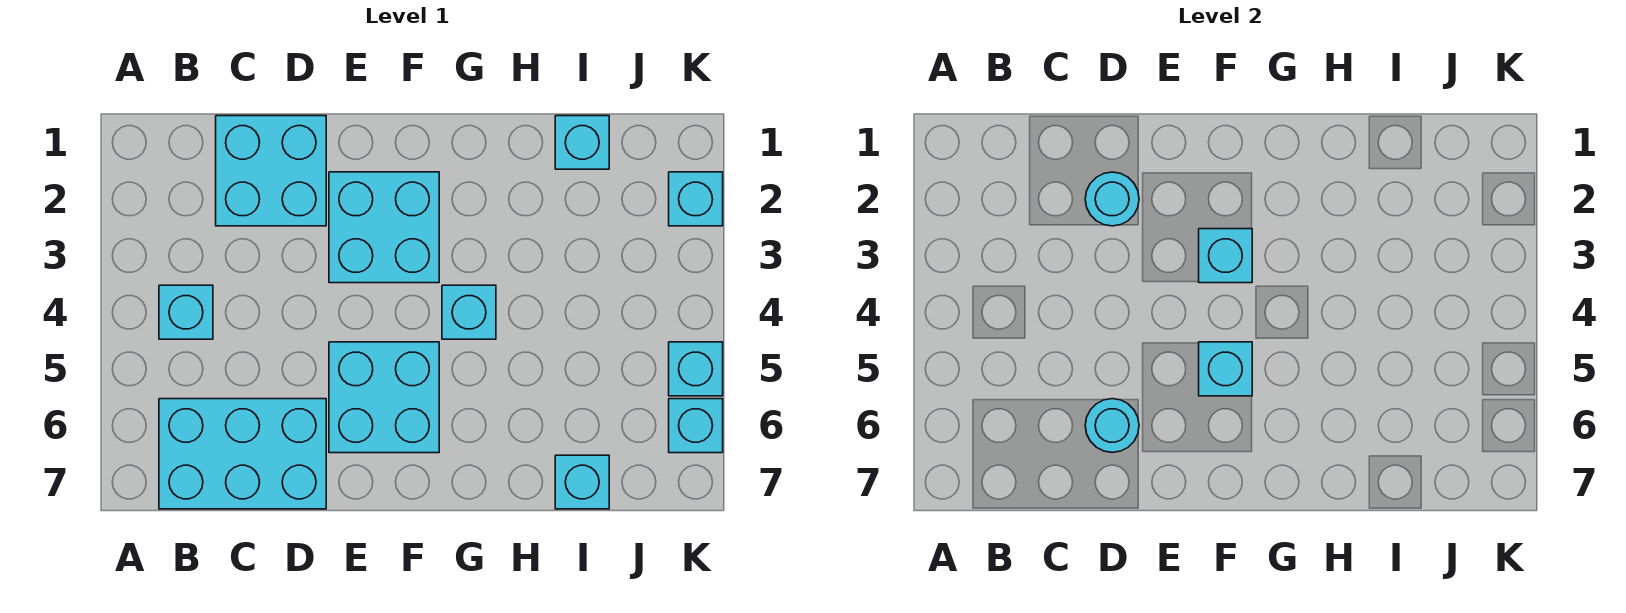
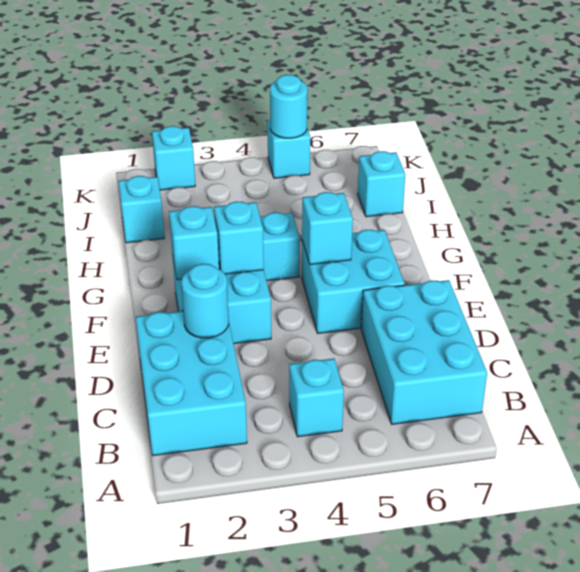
cyan 2x2 brick [216,116,326,226] -> cyan 2x3 brick [136,311,247,456]
cyan 1x1 round brick [1085,399,1139,452] -> cyan 1x1 round brick moved to [270,75,307,138]
cyan 1x1 brick [669,399,723,453] -> cyan 1x1 brick moved to [169,206,219,280]

